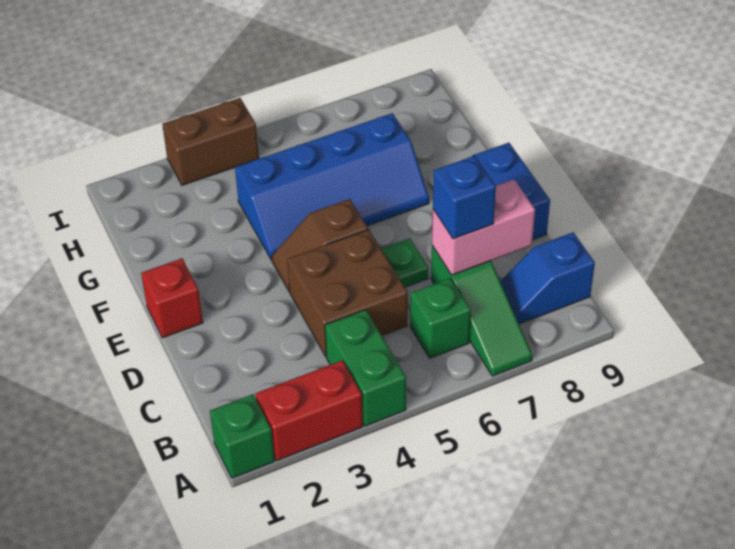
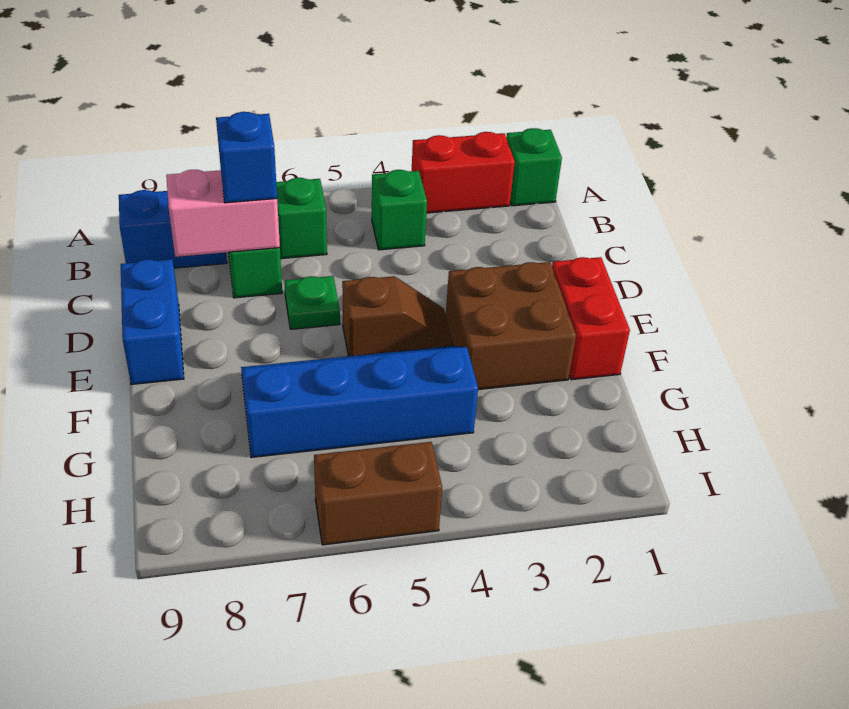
green 1x2 brick [325,310,406,426] -> green 1x1 brick [372,170,427,250]
brown 2x2 brick [287,230,408,357] -> brown 2x2 brick moved to [446,262,576,390]
red 1x1 brick [141,258,203,338] -> red 1x2 brick [552,257,630,380]
brown 1x2 brick [162,98,259,185] -> brown 1x2 brick moved to [314,442,442,545]

